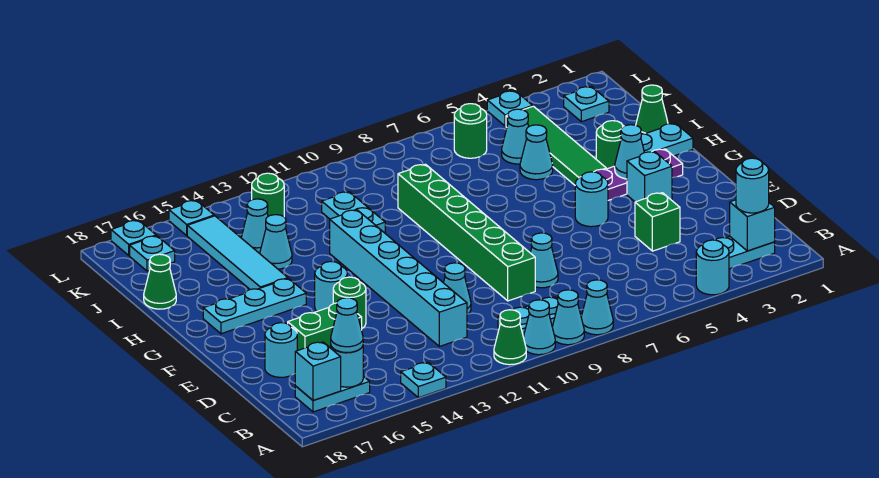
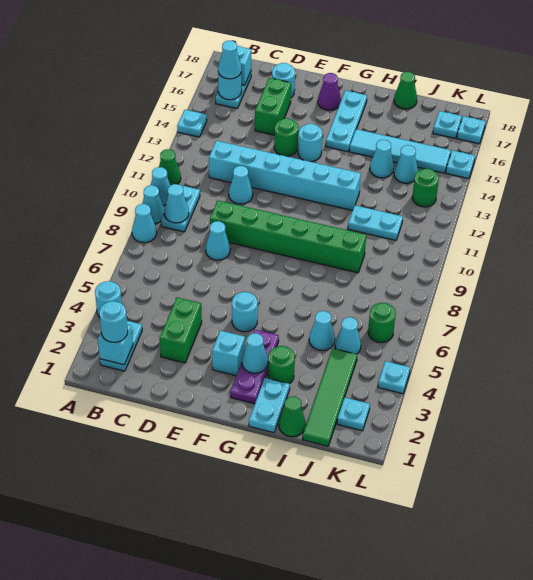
none -> cyan 1x1 cone [164,184,189,223]
green 1x1 brick [635,193,680,251] -> green 1x2 brick [160,297,202,363]
none -> purple 1x1 cone [318,73,341,110]
green 1x4 tile [506,106,606,185] -> green 1x4 tile turned to [303,348,357,446]

